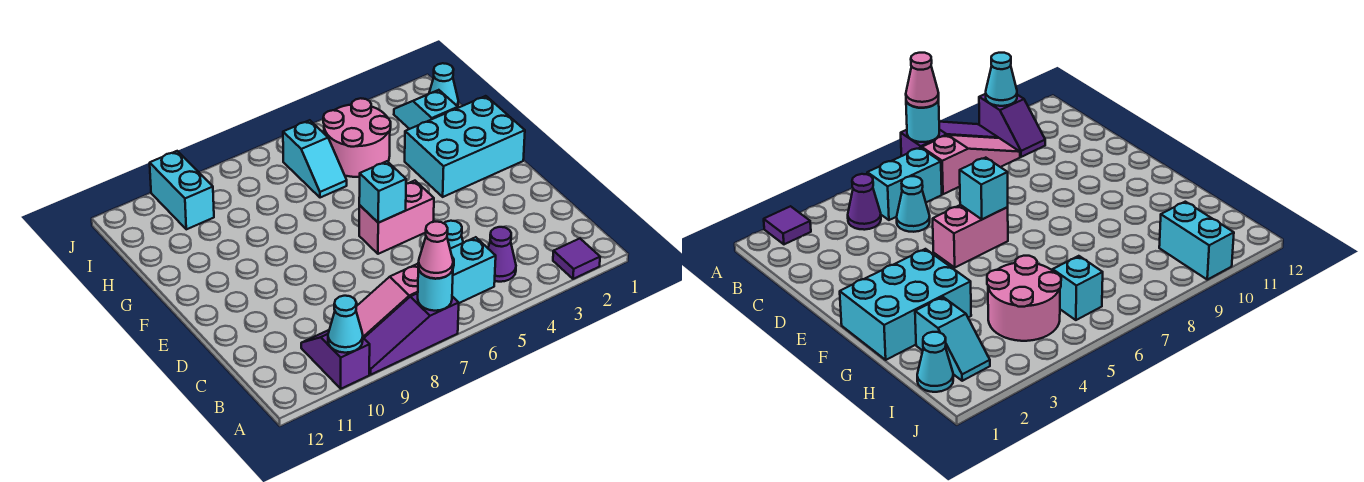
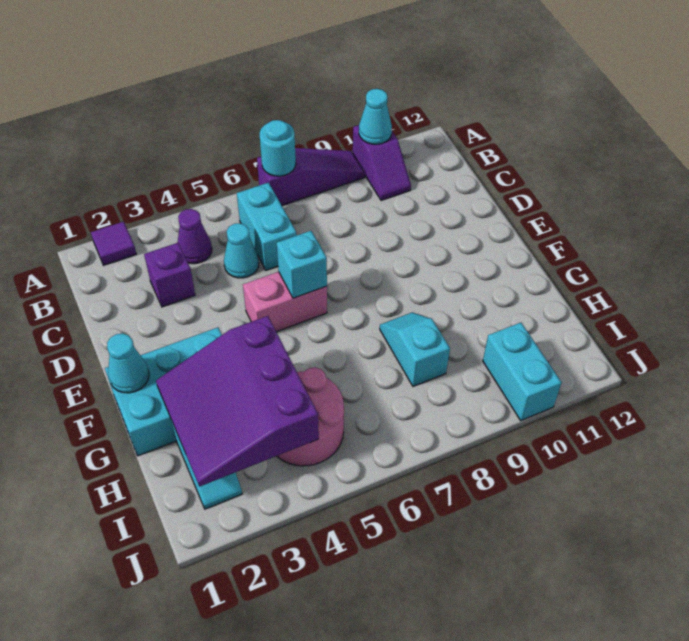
pink 1x1 cone [418,222,453,279] -> none
cyan 1x2 brick [450,237,496,303] -> cyan 1x2 brick turned to [237,183,297,270]
pink 1x3 slope [356,264,418,338] -> none
none -> purple 1x1 brick [144,243,195,307]
none -> purple 3x3 slope [156,316,319,486]
cyan 1x2 slope [283,120,347,198] -> cyan 1x2 slope moved to [380,312,450,387]
cyan 1x1 cone [429,63,458,106] -> cyan 1x1 cone moved to [107,333,149,393]

